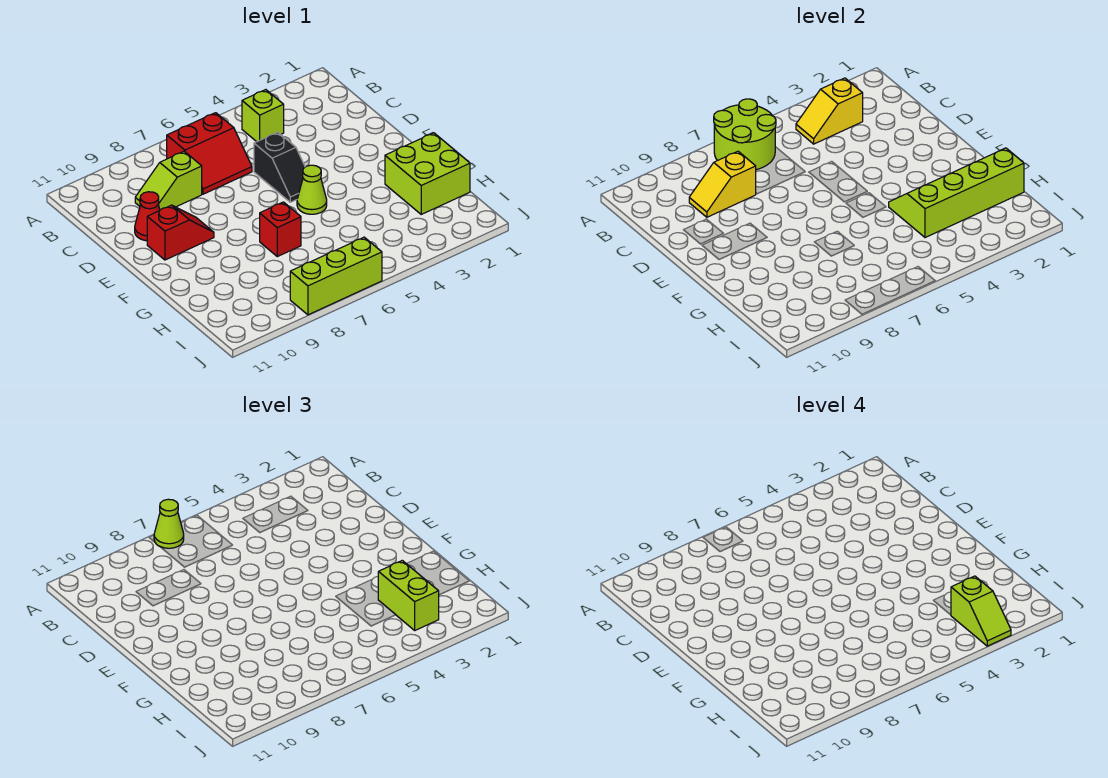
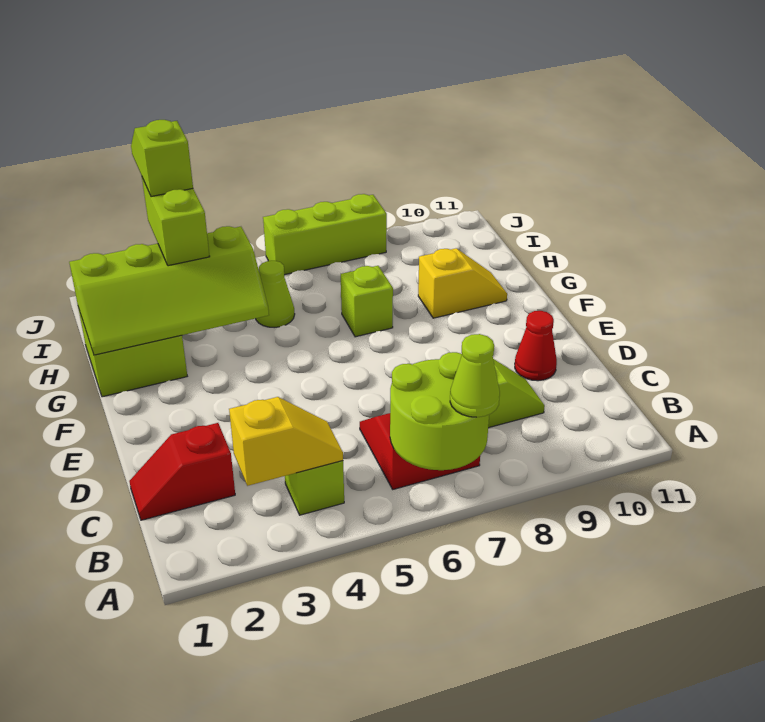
yellow 1x2 slope [689,151,756,217] -> yellow 1x2 slope moved to [418,248,507,318]
black 1x2 slope [254,132,305,202] -> none
red 1x2 slope [147,205,214,260] -> red 1x2 slope moved to [129,423,235,520]
lime 1x1 cone [297,165,327,214] -> lime 1x1 cone moved to [256,261,295,328]
red 1x1 brick [260,202,301,257] -> lime 1x1 brick [341,266,393,337]

